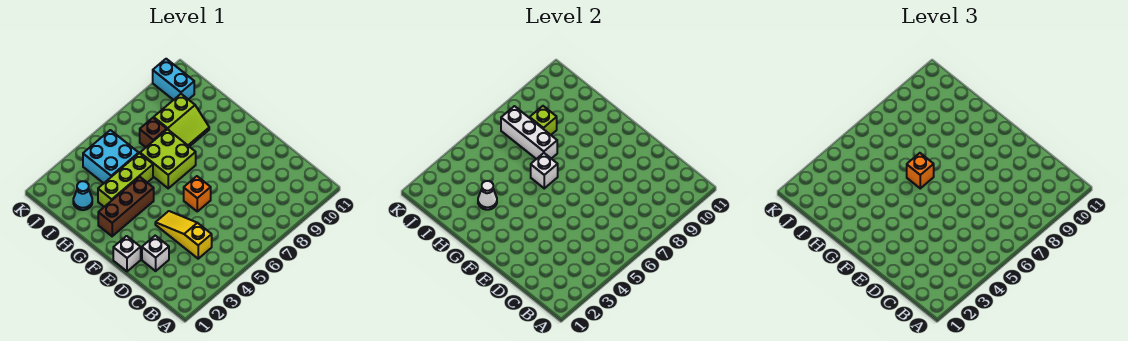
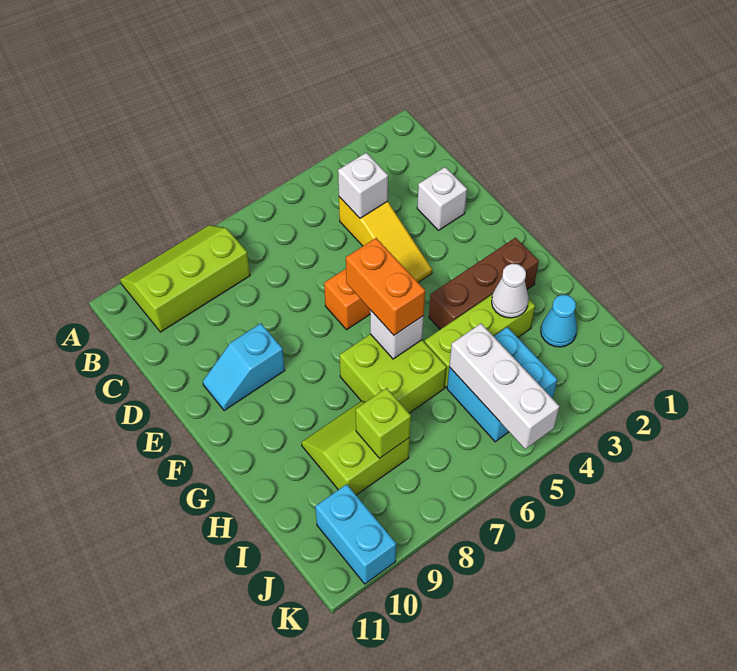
none -> lime 2x3 slope [120,225,250,332]
white 1x1 brick [113,236,141,271] -> white 1x1 brick moved to [338,153,388,218]
none -> cyan 1x2 slope [203,323,285,411]
orange 1x1 brick [907,153,934,188] -> orange 1x2 brick [346,238,425,335]
white 1x3 brick [501,106,557,159] -> white 1x3 brick moved to [449,324,559,449]
brown 1x1 brick [140,118,167,147] -> none

